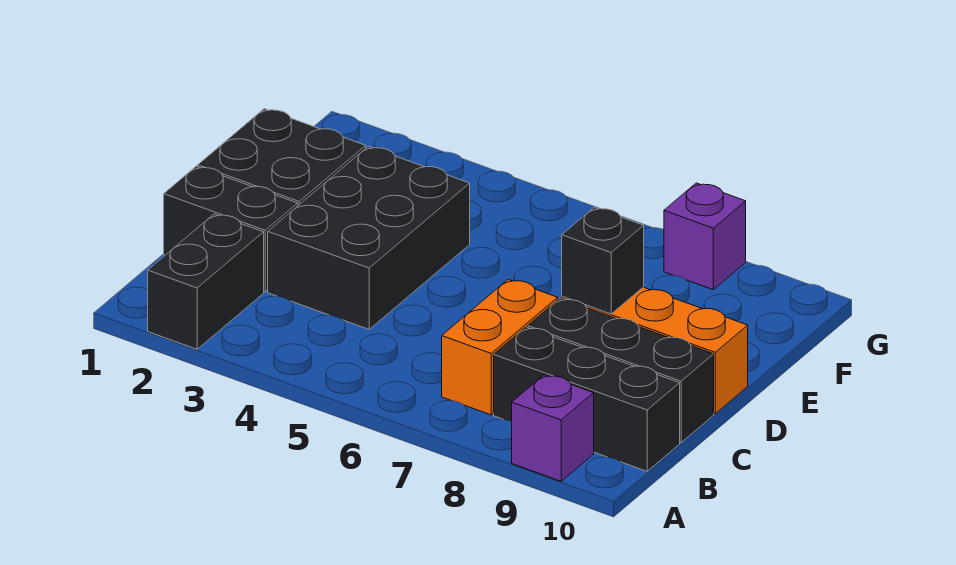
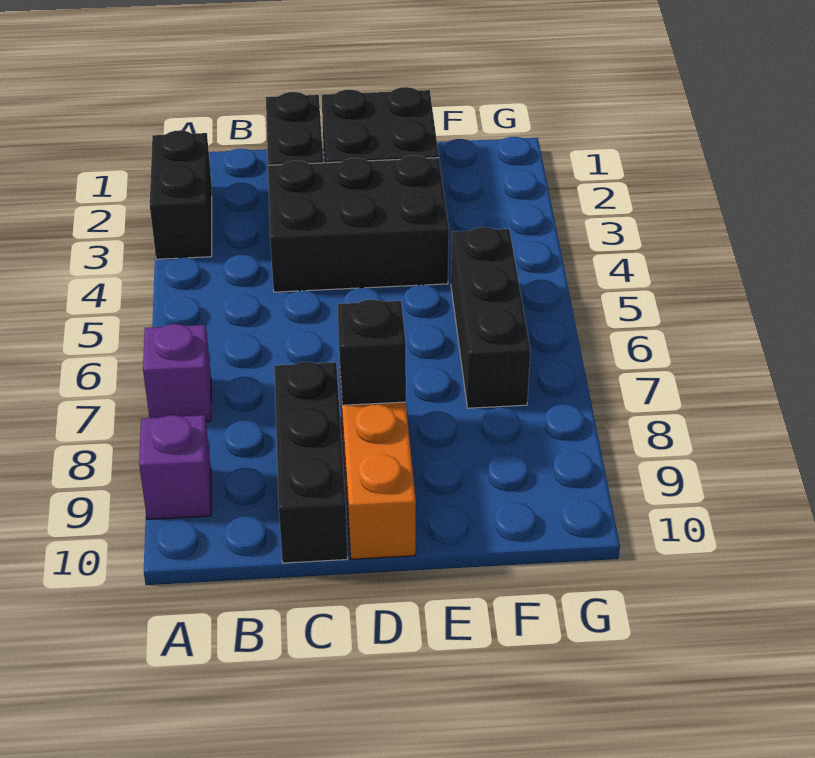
black 1x2 brick [148,214,264,349] -> black 1x2 brick turned to [150,130,212,259]
orange 1x2 brick [442,279,558,415] -> none
black 1x3 brick [494,327,680,471] -> black 1x3 brick moved to [451,227,530,408]
purple 1x1 brick [664,183,746,289] -> purple 1x1 brick moved to [143,324,211,422]

